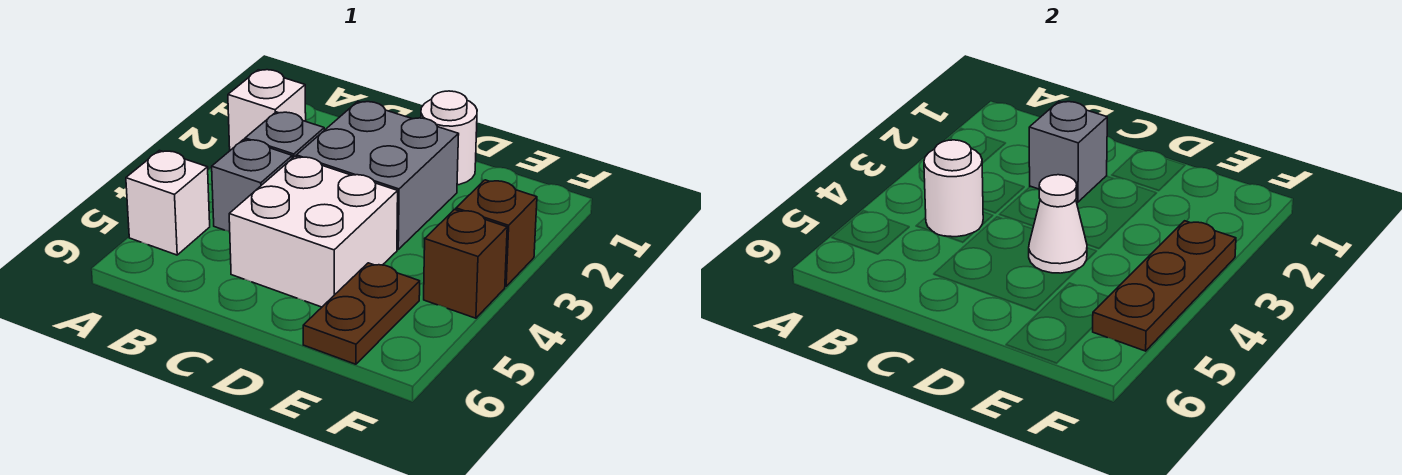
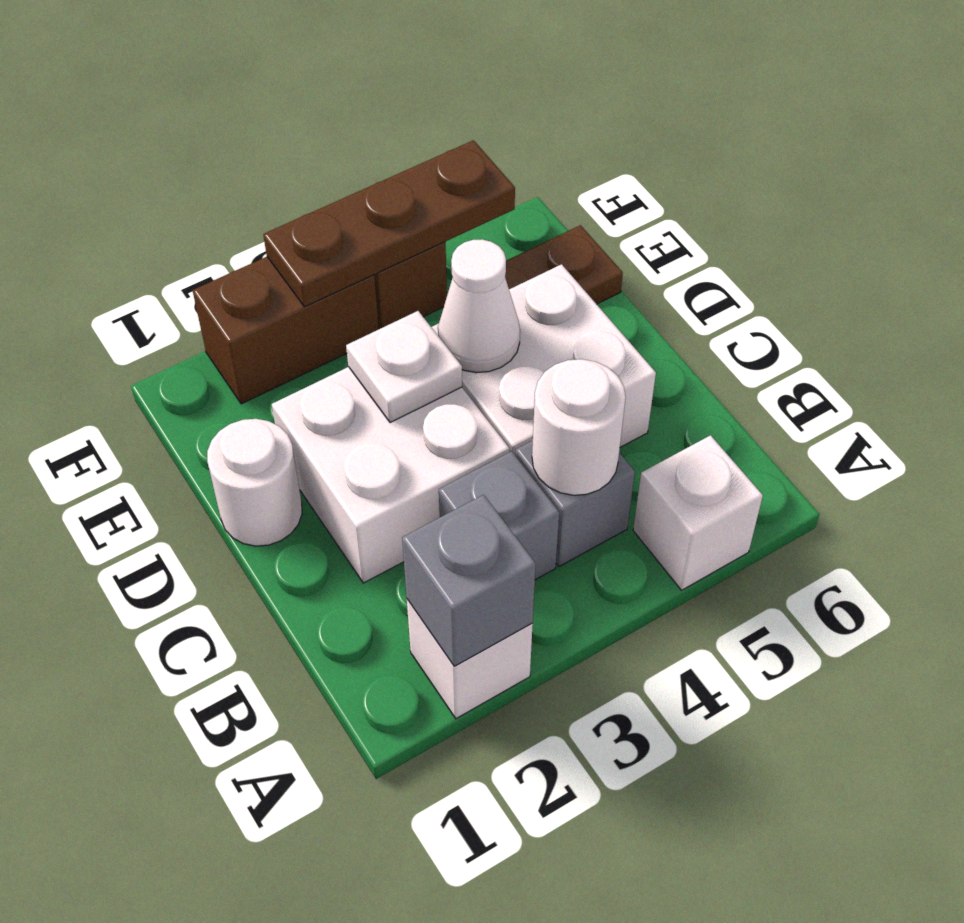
grey 2x2 brick [296,102,459,249] -> white 2x2 brick [272,367,510,583]
grey 1x1 brick [1029,102,1107,202] -> grey 1x1 brick moved to [402,495,536,666]
none -> white 1x1 plate [346,311,462,423]
brown 1x1 brick [456,180,537,286] -> brown 1x2 brick [193,257,379,404]

